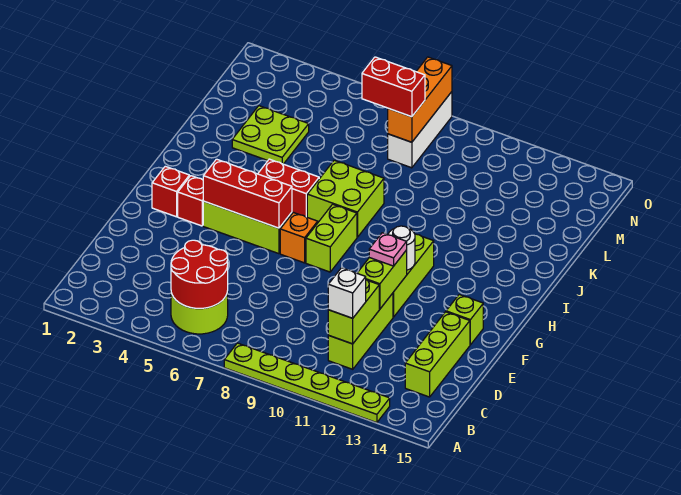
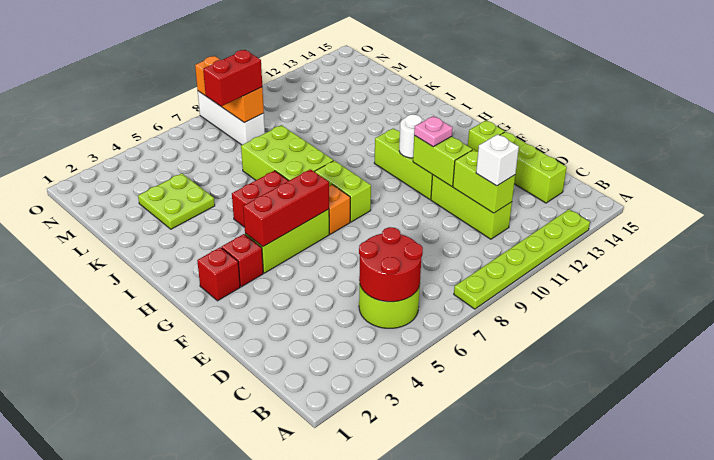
lime 2x2 brick [307,160,384,237] -> lime 2x3 brick [241,125,333,181]

